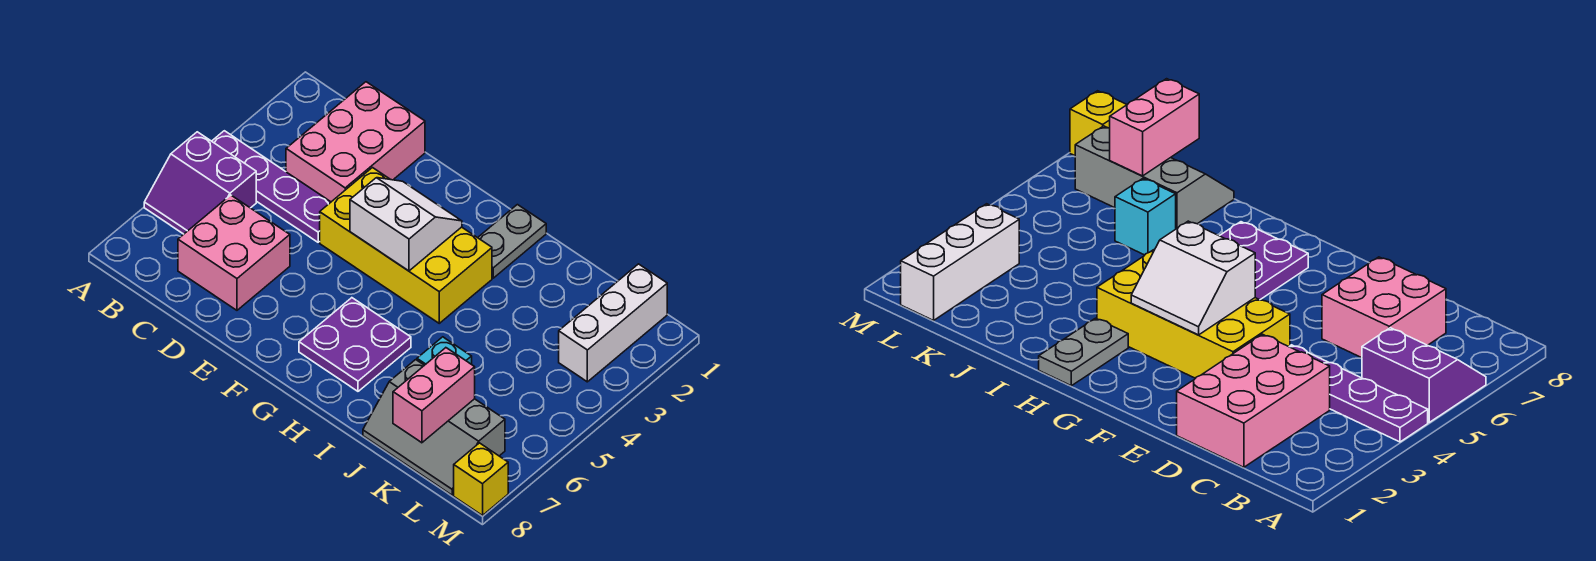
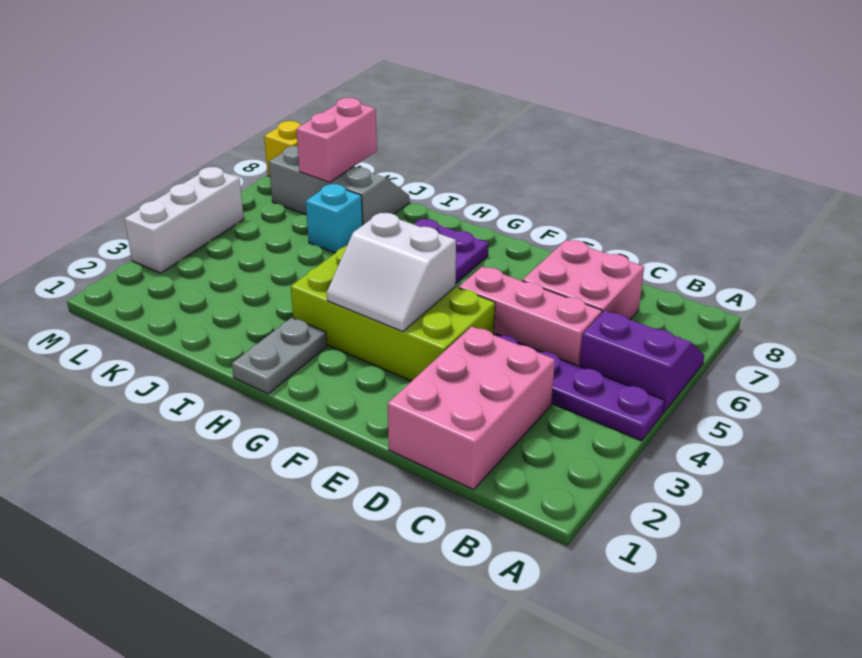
none -> pink 1x3 brick [459,267,602,366]
yellow 2x4 brick [320,168,492,323] -> lime 2x4 brick [291,246,495,381]
white 1x3 brick [559,264,667,382] -> white 1x3 brick moved to [125,167,244,273]

